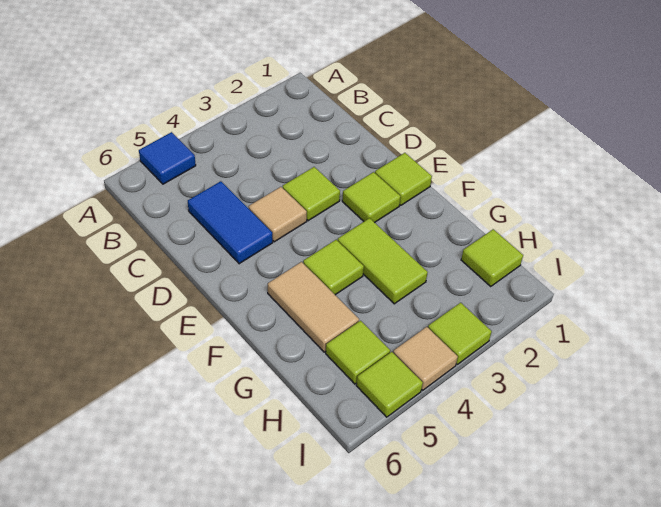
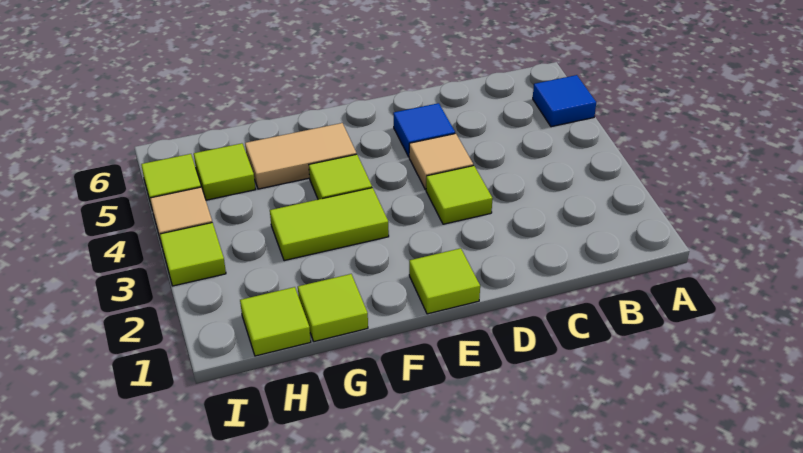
blue 1x2 tile [188,181,273,264] -> blue 1x1 tile [393,103,455,157]
lime 1x1 tile [342,172,401,223] -> lime 1x1 tile moved to [298,274,368,342]

